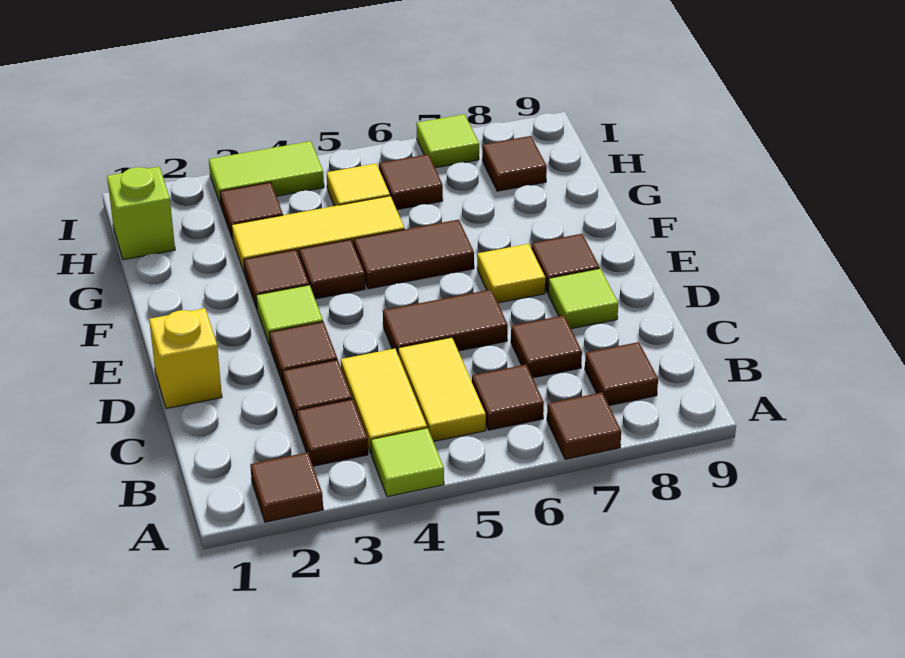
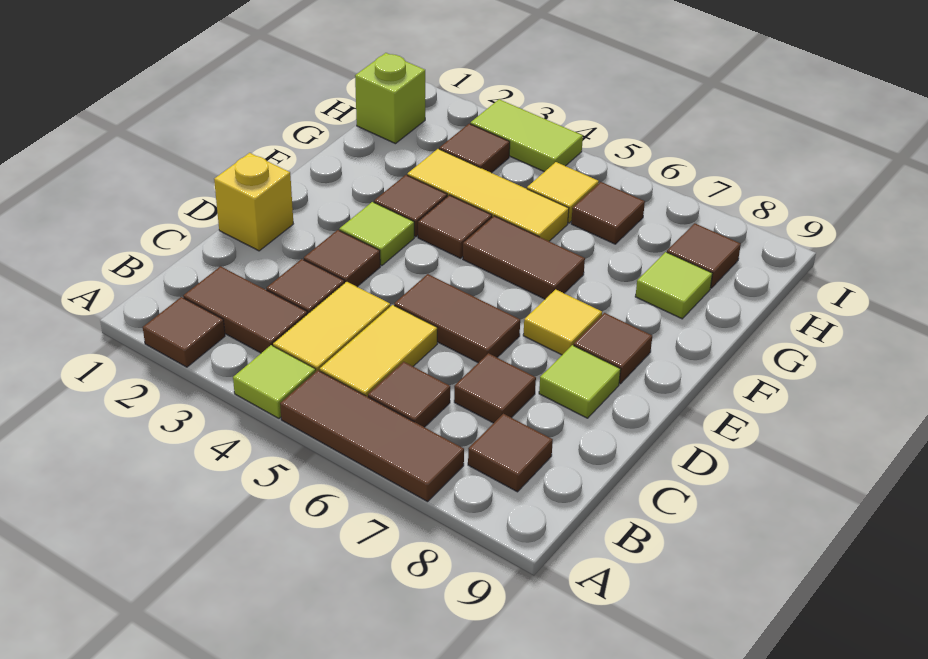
brown 1x1 tile [547,392,621,459] -> brown 1x3 tile [280,370,464,502]
brown 1x1 tile [297,399,368,466] -> brown 1x2 tile [183,266,307,353]
lime 1x1 tile [416,114,479,168] -> lime 1x1 tile moved to [635,252,712,319]

